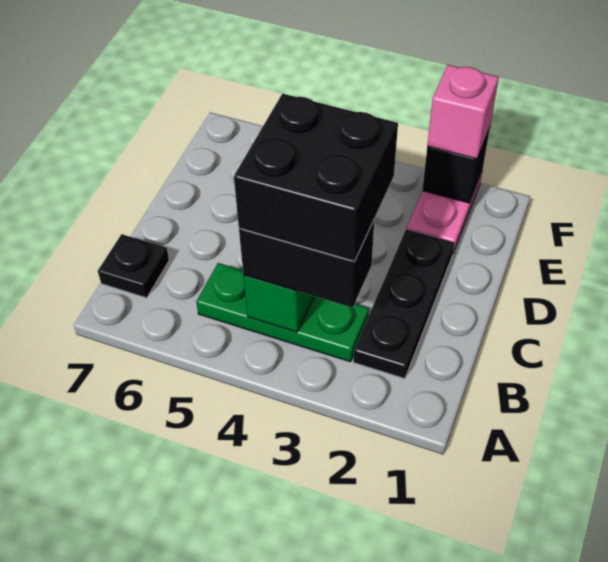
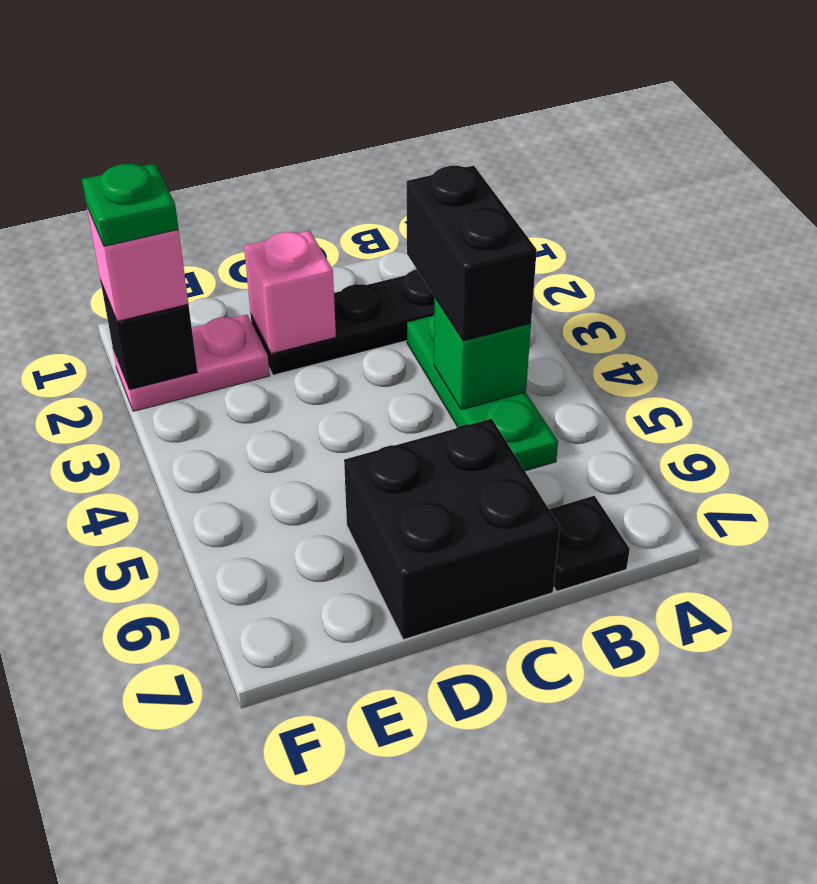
black 2x2 brick [234,94,398,261] -> black 2x2 brick moved to [344,419,560,640]
none -> pink 1x1 brick [244,230,336,354]
none -> green 1x1 plate [82,163,179,246]

